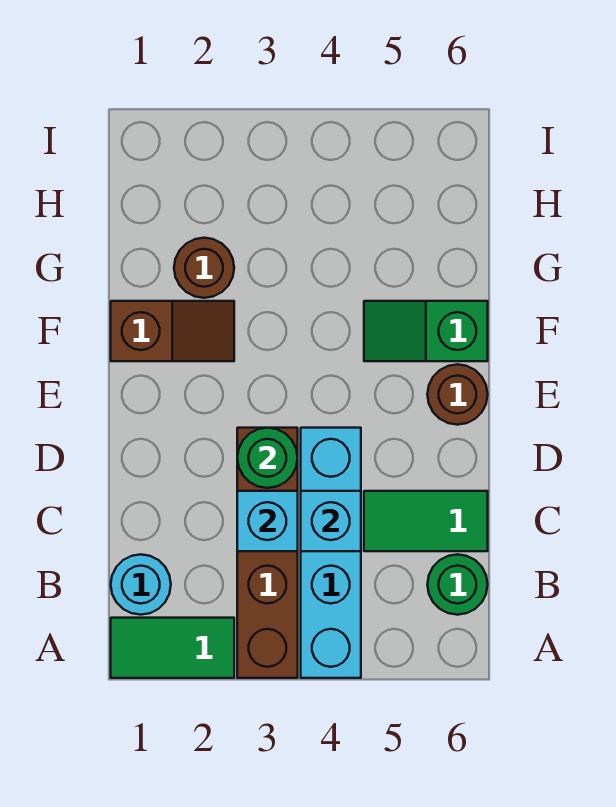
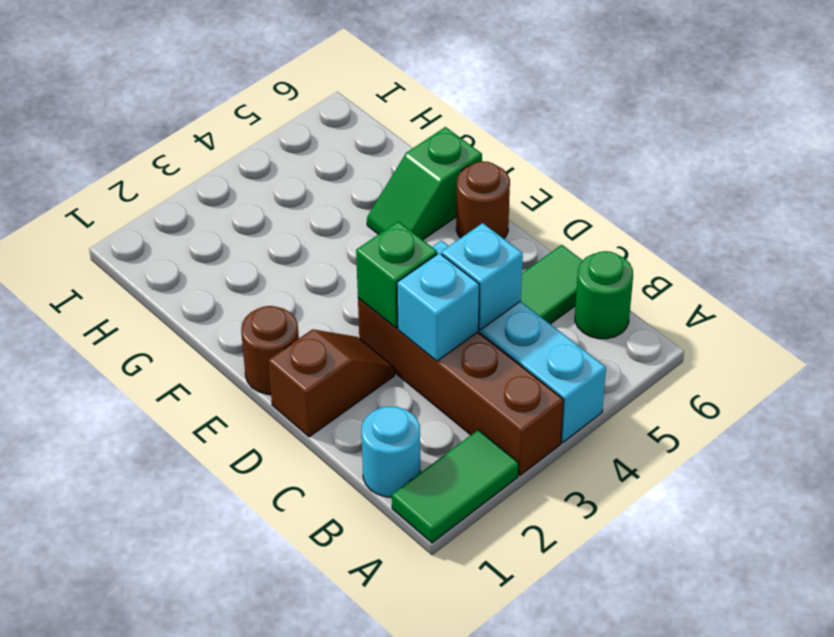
green 1x1 round brick [237,428,298,488] -> green 1x1 brick [356,221,437,328]
brown 1x2 slope [111,301,234,361] -> brown 1x2 slope moved to [268,329,395,437]
brown 1x1 round brick [174,238,234,298] -> brown 1x1 round brick moved to [241,306,299,394]

